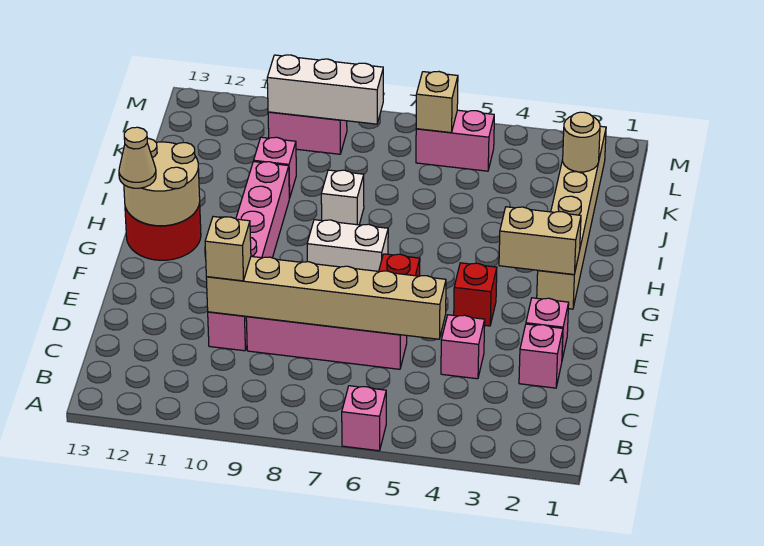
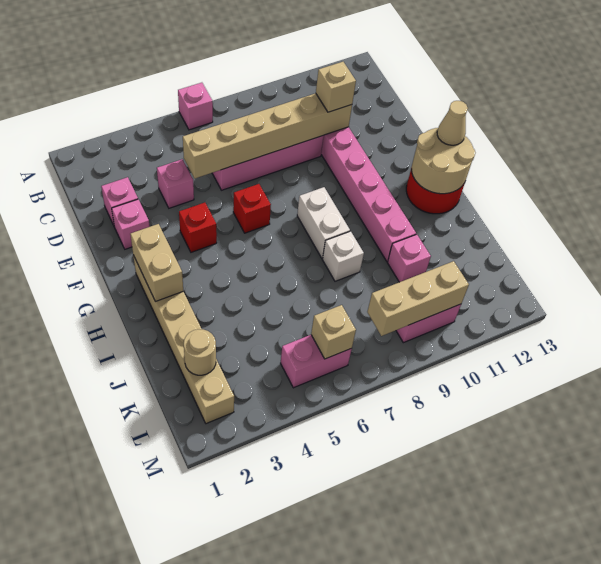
tan 1x2 brick [499,207,581,274] -> tan 1x2 brick turned to [130,224,183,301]
white 1x2 brick [307,220,388,271] -> white 1x2 brick turned to [297,187,350,259]
white 1x3 brick [267,55,383,124] -> tan 1x3 brick [367,261,469,336]

